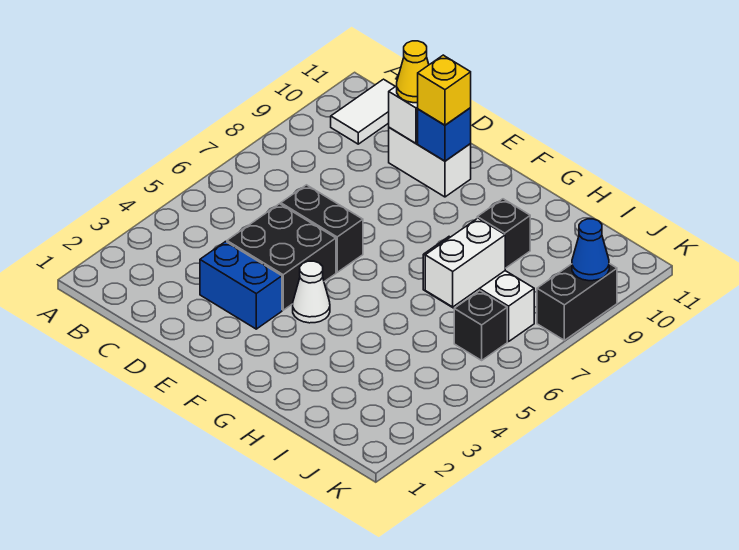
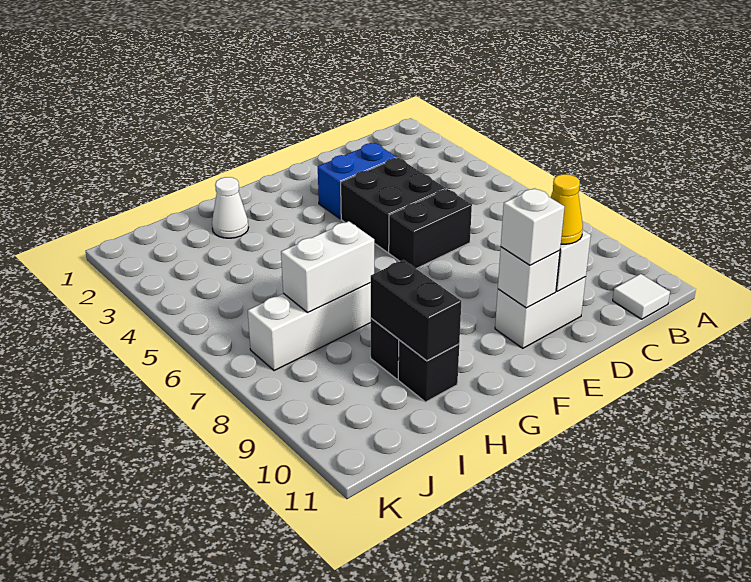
white 1x2 tile [331,79,395,144] -> white 1x1 tile [613,274,670,319]
blue 1x1 brick [418,108,471,161] -> white 1x1 brick [498,247,560,308]
yellow 1x1 brick [418,55,471,125] -> white 1x1 brick [501,188,565,265]
white 1x1 cone [293,261,330,323] -> white 1x1 cone moved to [212,177,249,238]
white 1x2 brick [425,218,505,307] -> white 1x2 brick turned to [281,221,374,312]
black 1x1 brick [454,291,507,360] -> black 1x1 brick moved to [398,340,459,402]
black 1x2 brick [537,264,617,340] -> black 1x2 brick moved to [371,260,461,361]
blue 1x1 cone [572,219,609,281] -> none

